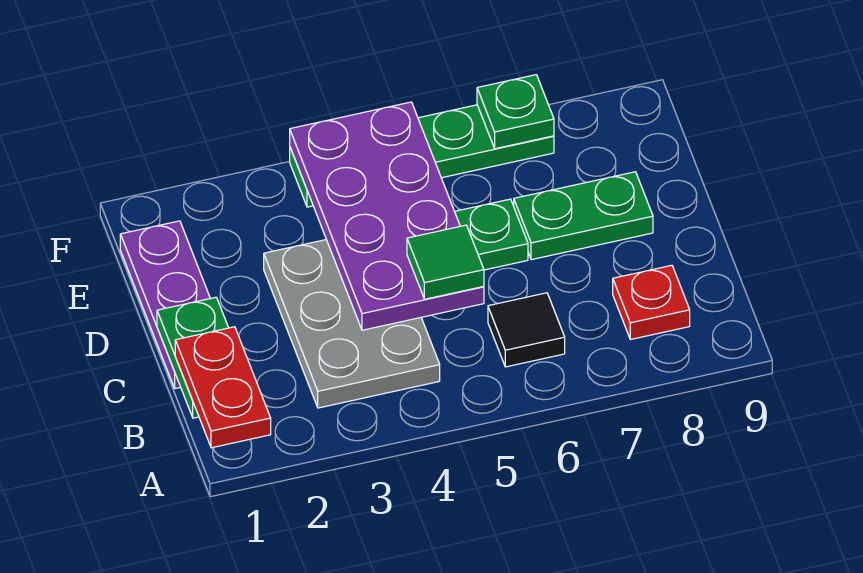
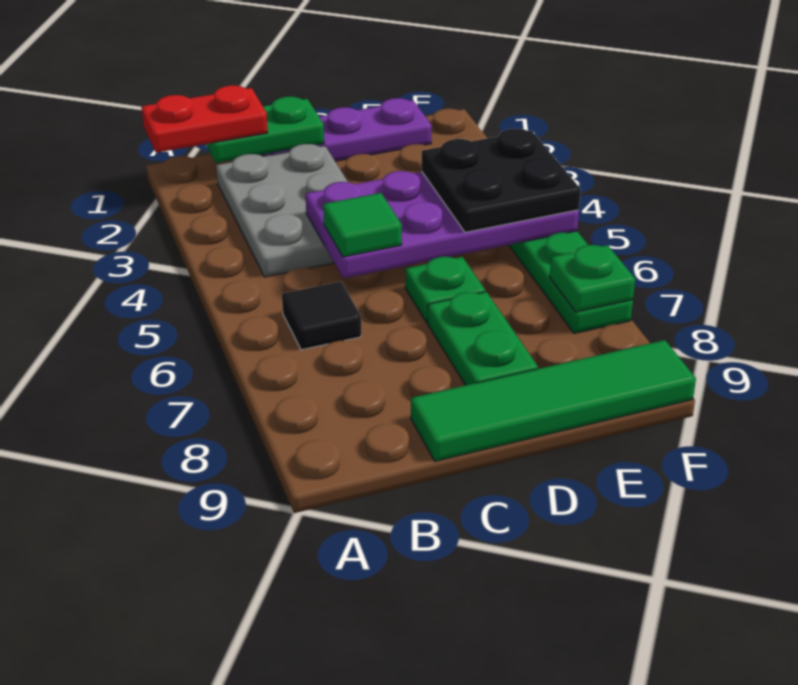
grey 2x3 plate [264,240,440,408] -> grey 2x3 plate turned to [216,144,348,277]
red 1x1 plate [613,265,690,339] -> none
none -> green 1x4 tile [411,340,696,461]
none -> black 2x2 plate [421,129,581,232]

